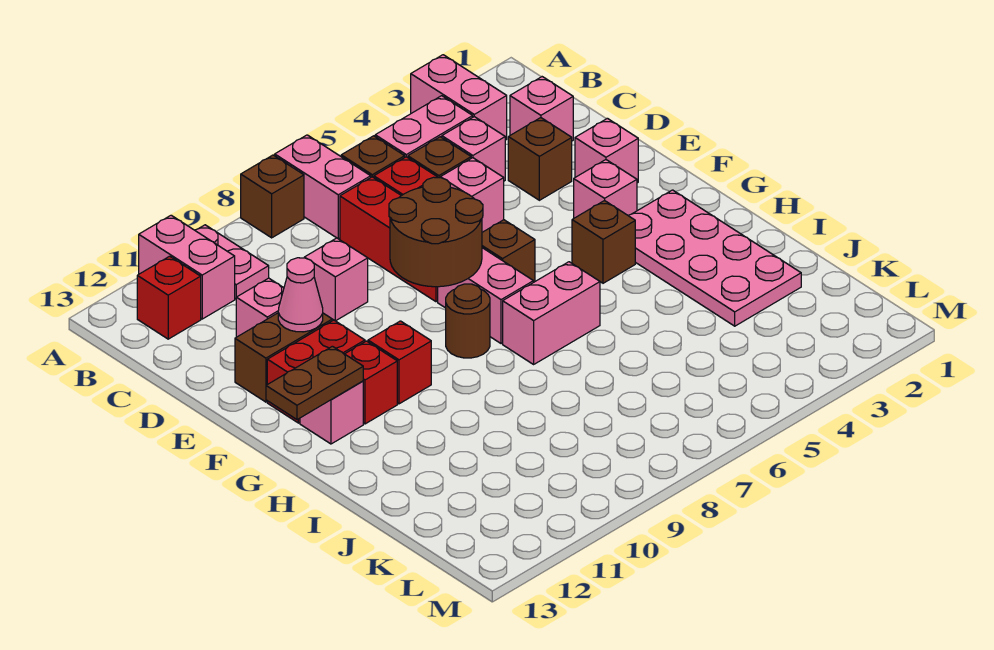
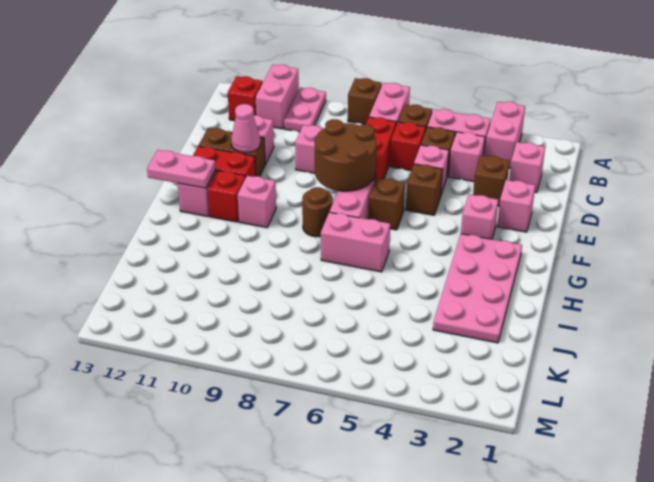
brown 1x1 brick [572,200,635,283] -> brown 1x1 brick moved to [406,164,443,215]
red 1x1 brick [368,321,431,404] -> pink 1x1 brick [238,176,276,228]
brown 1x2 plate [266,346,363,420] -> pink 1x2 plate [147,150,216,188]

